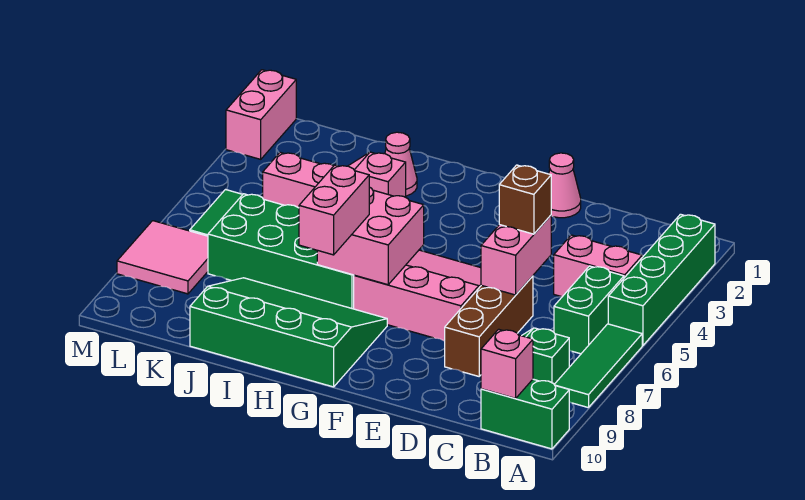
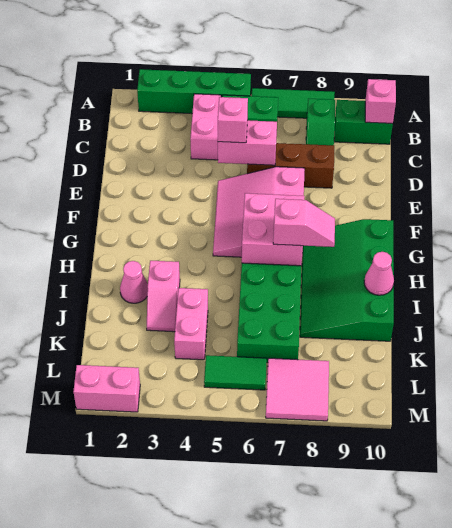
green 1x2 brick [481,379,569,449] -> green 1x2 brick turned to [334,100,393,144]
brown 1x1 brick [499,165,551,234] -> pink 1x1 brick [218,97,248,143]
pink 1x1 cone [549,153,581,218] -> pink 1x1 cone moved to [364,252,394,295]
pink 1x2 brick [299,165,369,255] -> pink 1x2 slope [273,199,335,247]

